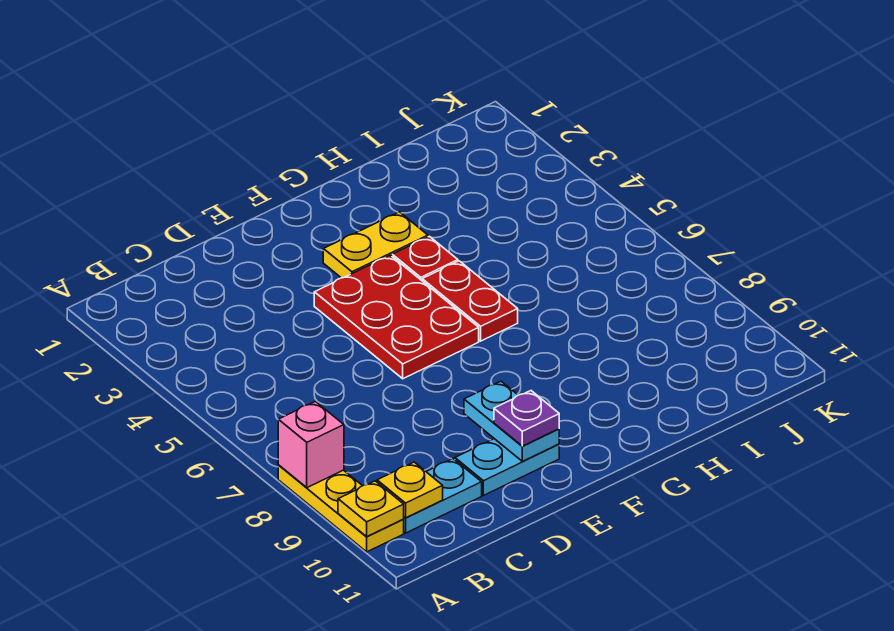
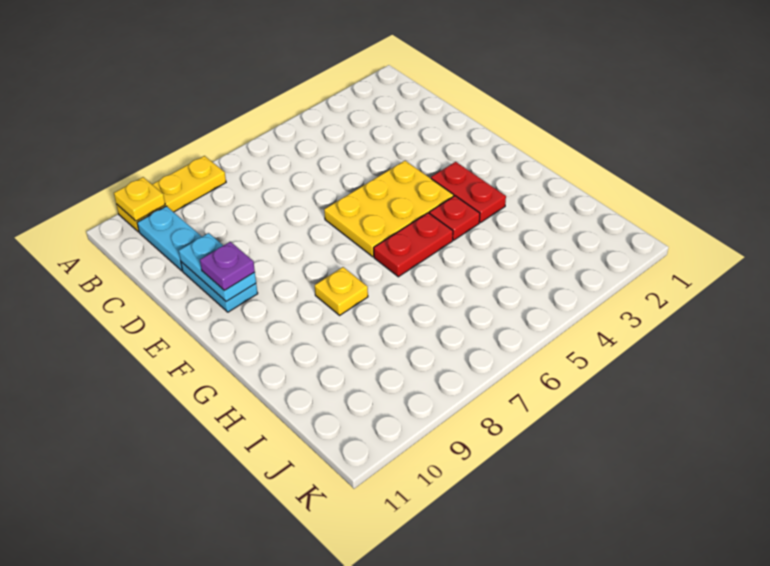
pink 1x1 brick [278,401,344,488] -> none
yellow 1x1 plate [377,462,443,518] -> yellow 1x1 plate moved to [315,267,368,315]
red 2x3 plate [314,255,479,379] -> yellow 2x3 plate [324,161,454,257]
cyan 1x2 plate [464,381,559,461] -> cyan 1x2 plate turned to [179,233,256,302]
yellow 1x2 plate [323,212,428,278] -> red 1x2 plate [431,162,506,223]

